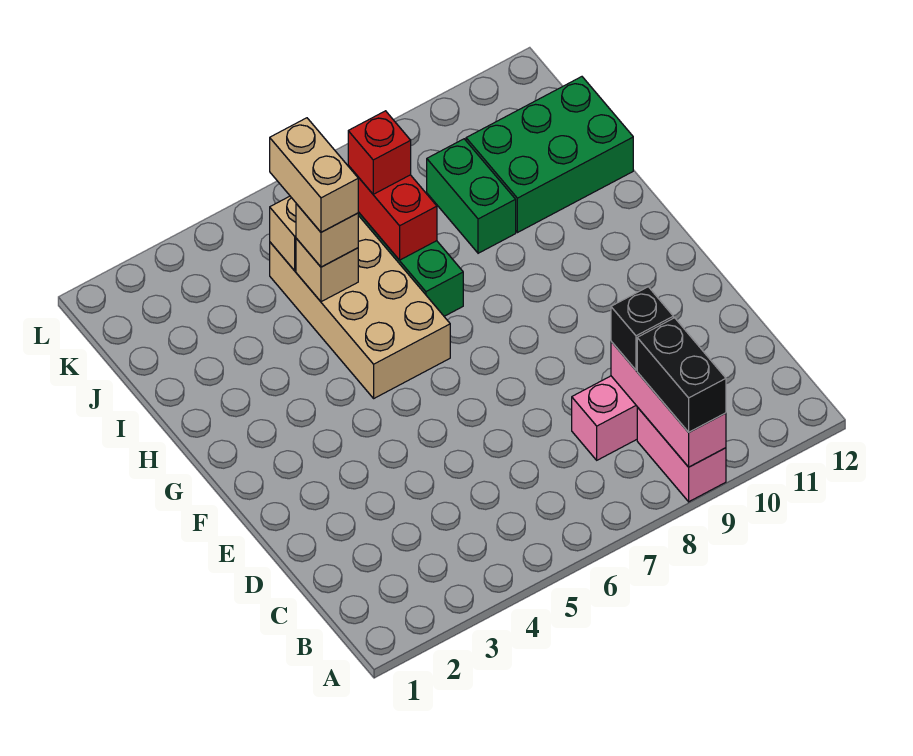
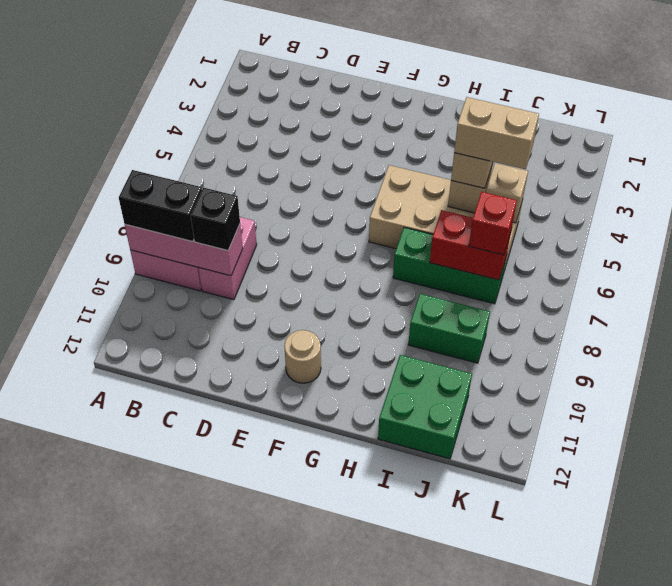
none -> tan 1x1 round brick [284,330,321,383]
green 2x3 brick [466,77,633,233] -> green 2x2 brick [378,355,472,459]

